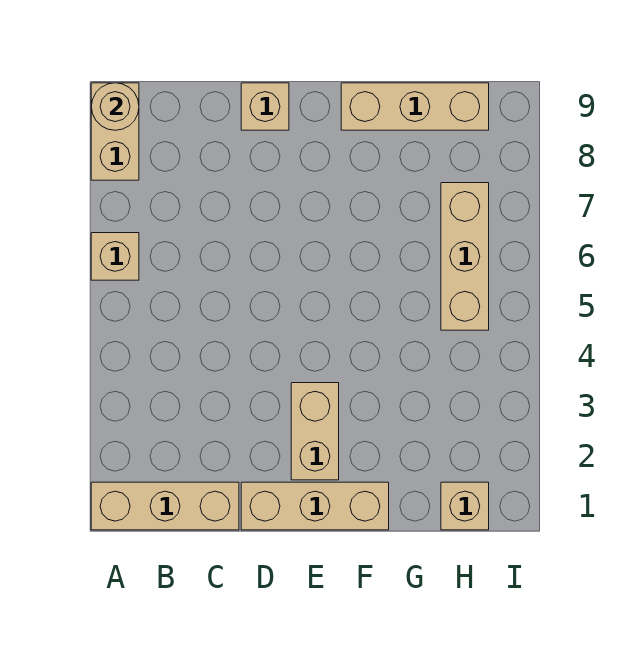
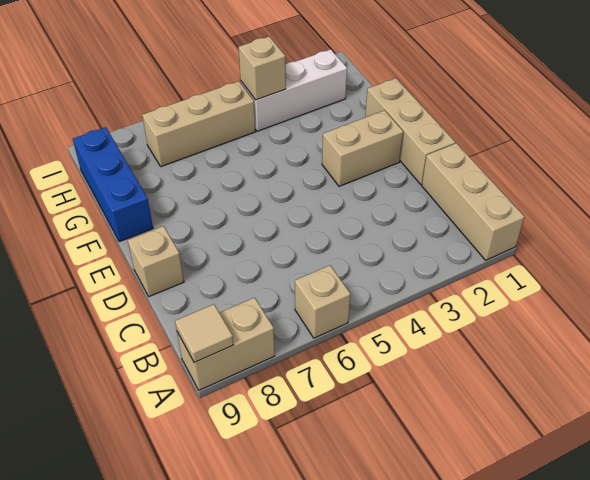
tan 1x1 round brick [91,83,139,130] -> tan 1x1 tile [175,304,233,363]
tan 1x3 brick [341,83,489,130] -> blue 1x3 brick [73,127,153,242]
tan 1x1 brick [441,482,489,530] -> tan 1x1 brick moved to [239,37,286,100]
none -> white 1x3 brick [241,49,347,131]

